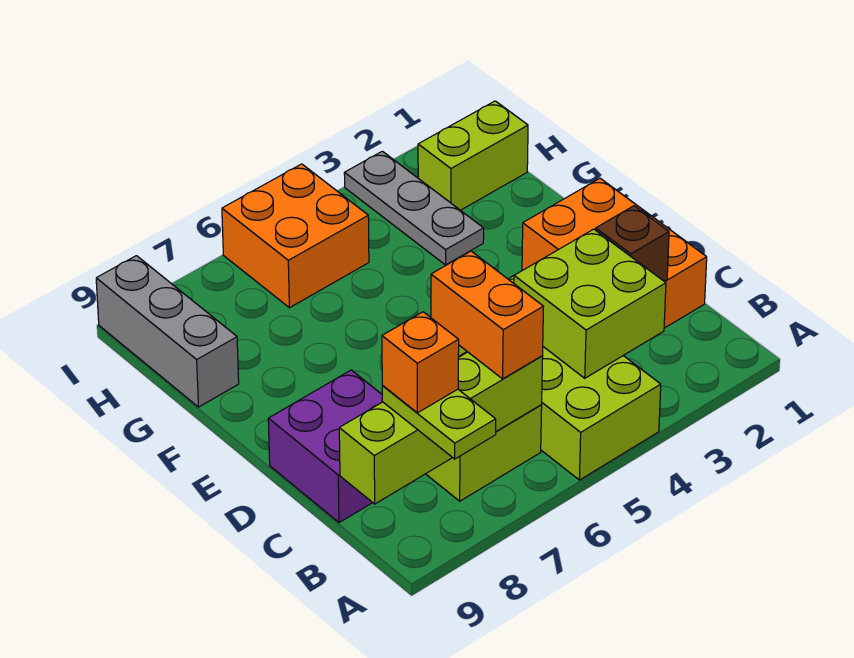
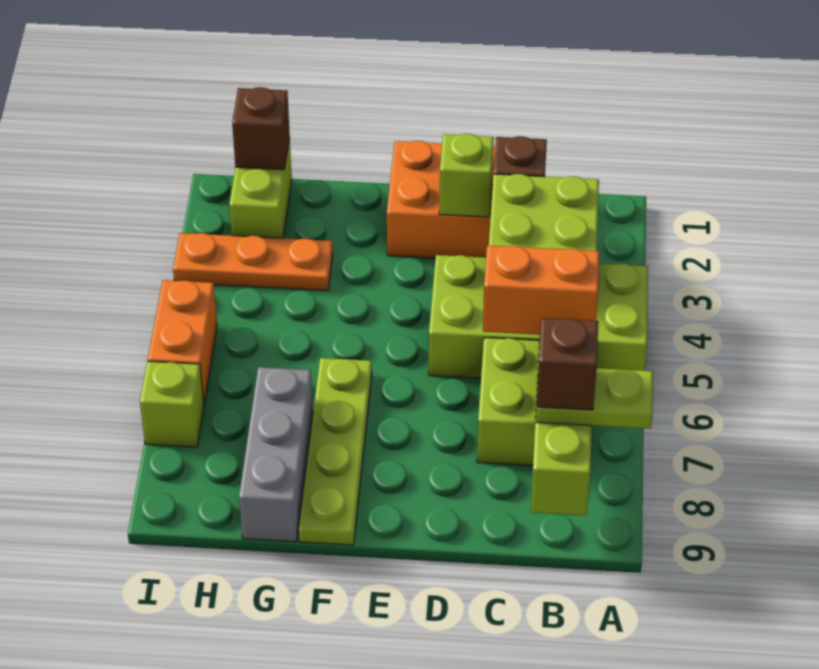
orange 1x1 brick [382,312,459,413] -> brown 1x1 brick [537,318,598,410]
purple 2x2 brick [268,370,382,523] -> none
none -> lime 1x1 brick [439,134,494,217]
none -> lime 1x4 plate [299,358,372,545]
grey 1x3 plate [344,151,484,265] -> orange 1x3 plate [173,233,333,291]
grey 1x3 brick [96,256,239,407] -> grey 1x3 brick turned to [239,367,313,542]
none -> brown 1x1 brick [232,87,290,170]
orange 2x2 brick [222,164,369,308] -> orange 1x2 brick [148,280,217,404]
none -> lime 1x1 brick [140,361,204,447]

